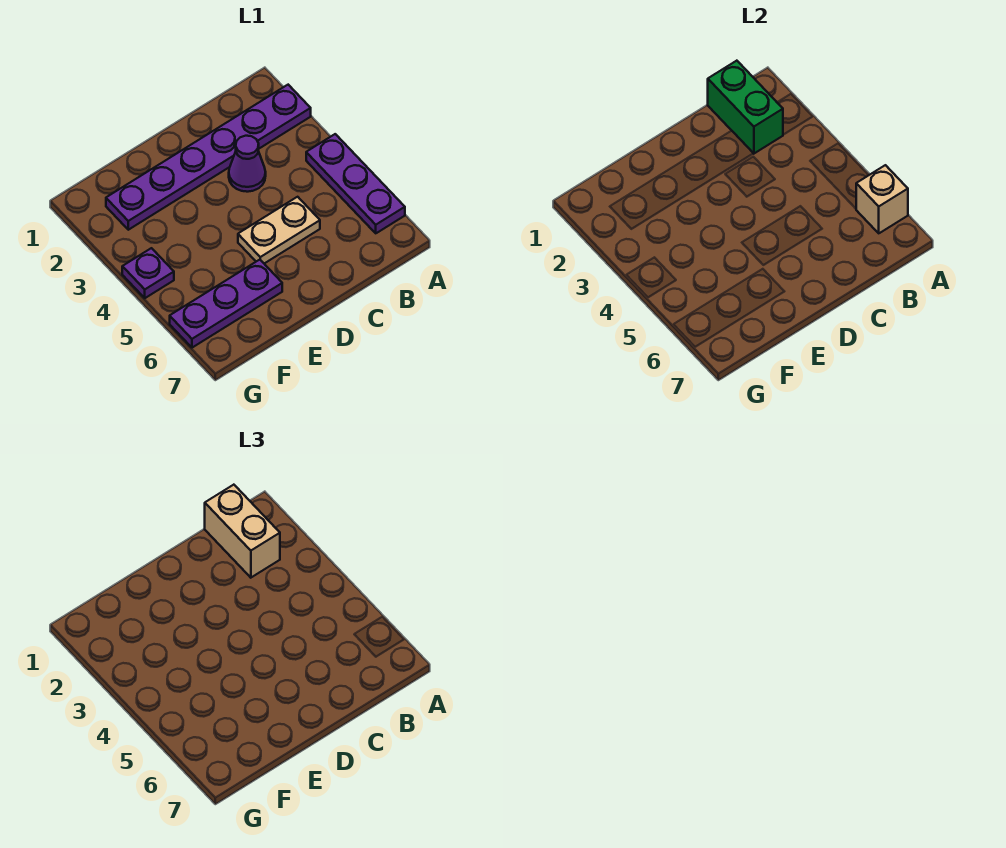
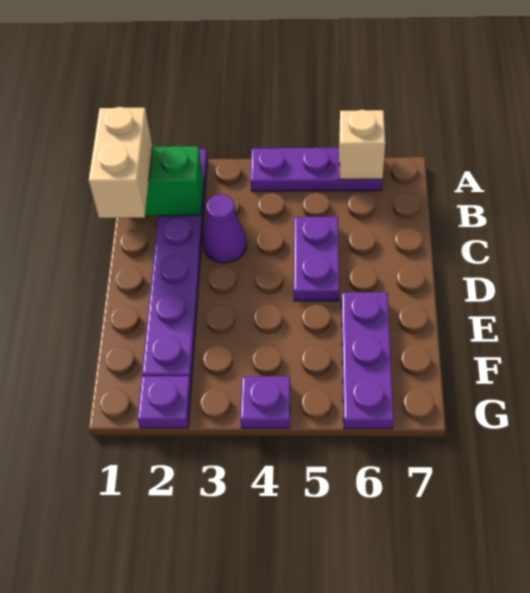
tan 1x2 brick [205,485,280,578] -> tan 1x2 brick turned to [89,107,152,218]
tan 1x2 plate [238,197,320,263] -> purple 1x2 plate [294,217,339,301]
none -> purple 1x1 plate [138,376,191,428]

